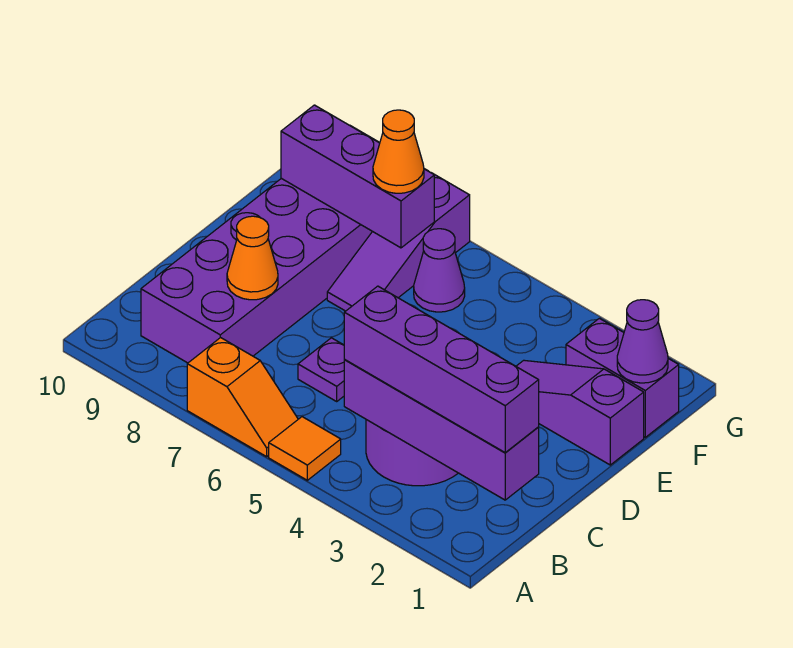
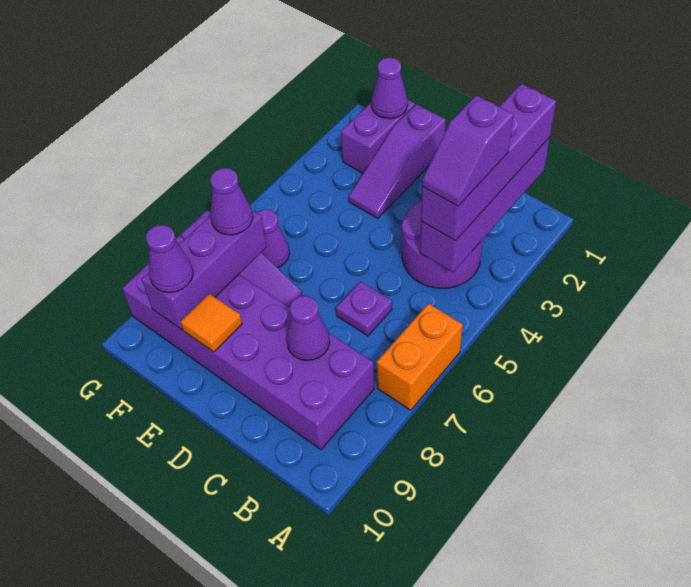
orange 1x1 tile [269,417,341,480] -> orange 1x1 tile moved to [181,294,242,352]
orange 1x2 slope [187,338,298,457] -> orange 1x2 brick [377,304,463,410]
none -> purple 1x2 slope [422,95,513,206]
orange 1x1 cone [227,216,278,300] -> purple 1x1 cone [287,296,330,360]
orange 1x1 cone [373,110,424,193] -> purple 1x1 cone [210,168,253,235]
none -> purple 1x1 cone [146,225,193,293]

